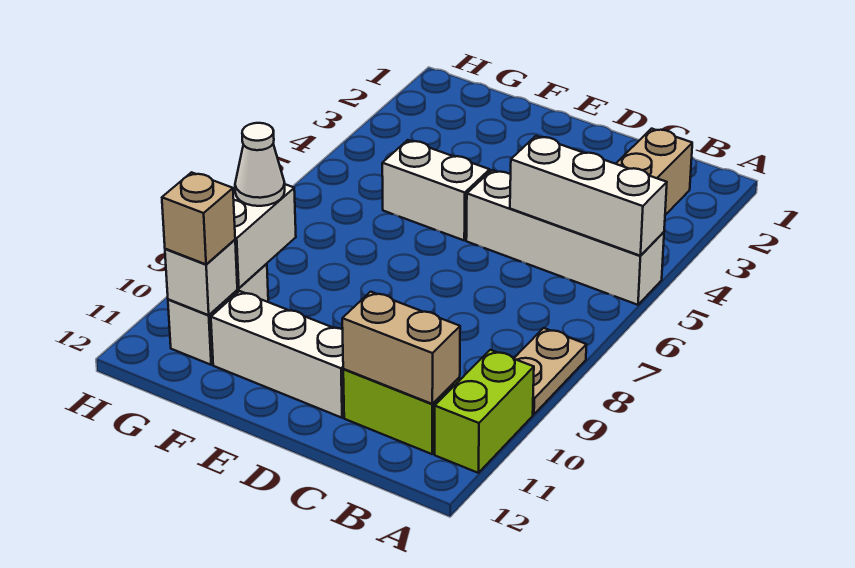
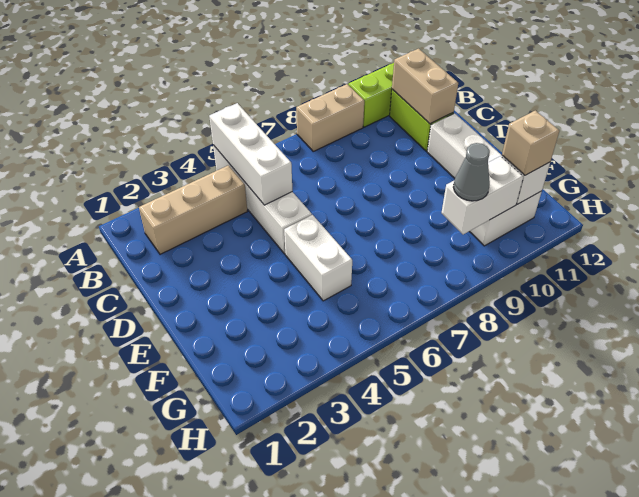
tan 1x2 plate [514,328,586,414] -> tan 1x2 brick [296,84,364,151]
white 1x1 cone [235,123,285,206] -> grey 1x1 cone [453,143,490,201]

